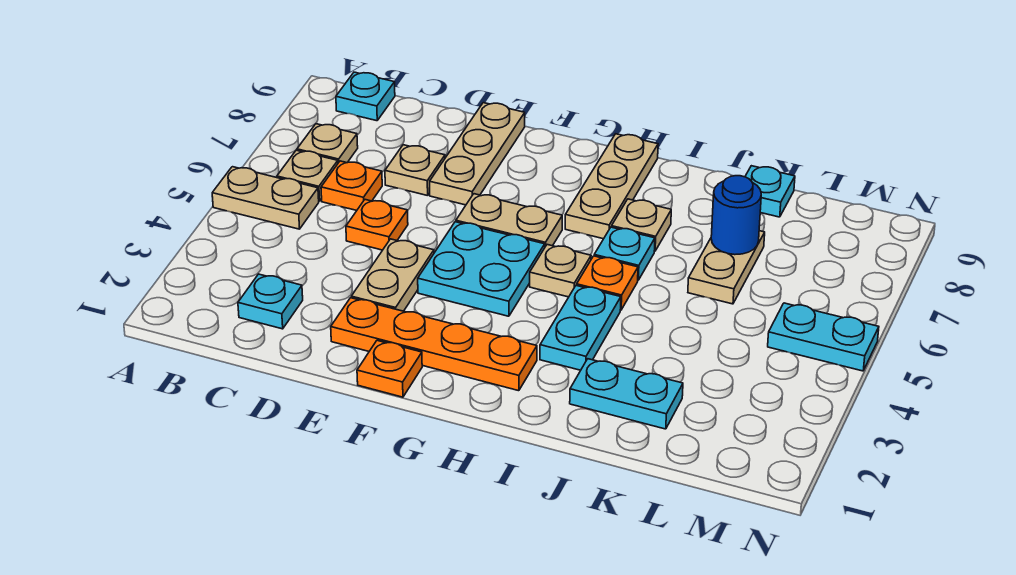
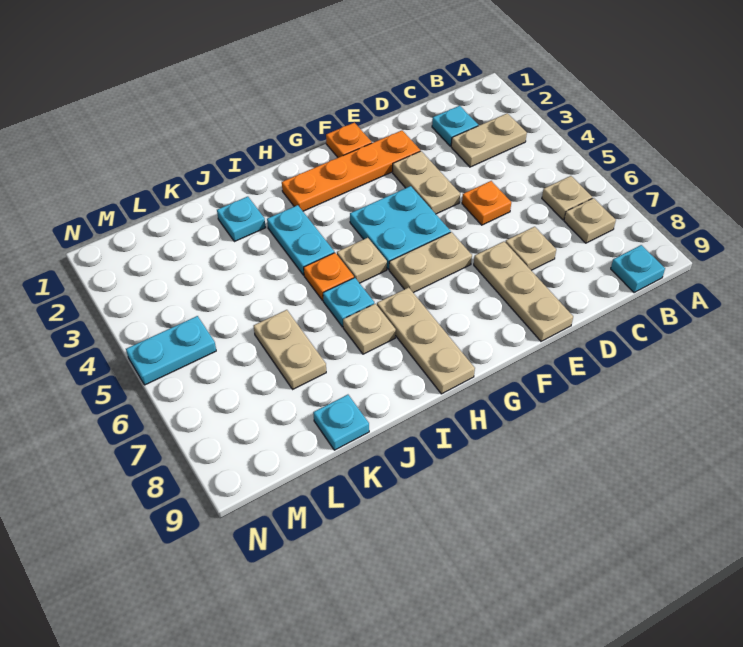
tan 1x2 plate [212,167,319,229] -> tan 1x2 plate moved to [451,113,527,167]
orange 1x1 plate [321,161,382,210] -> none
cyan 1x2 plate [570,359,683,429] -> cyan 1x1 plate [217,197,266,242]
blue 1x1 round brick [711,176,761,255] -> none

